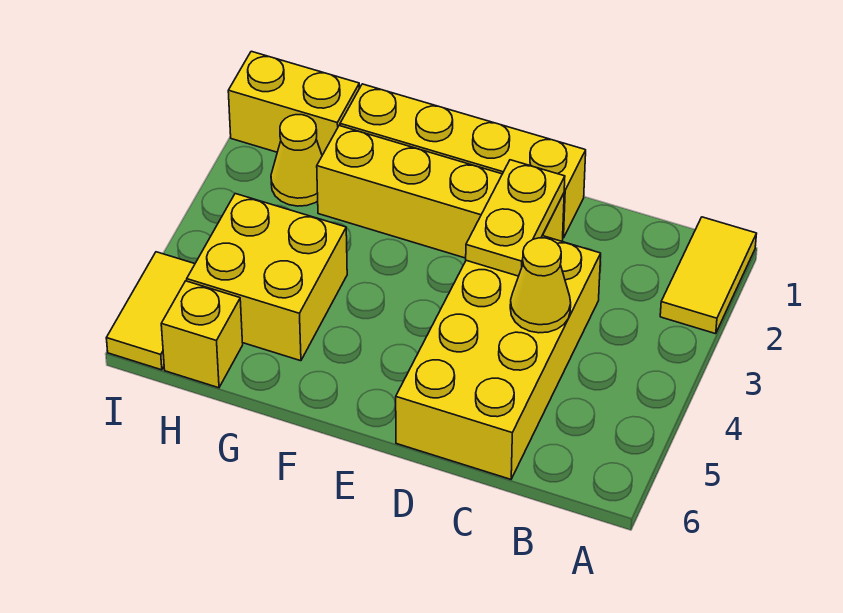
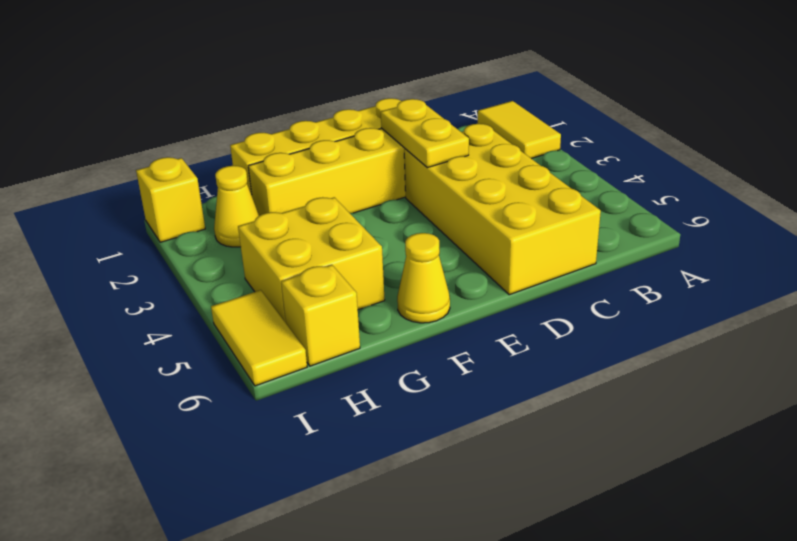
yellow 1x1 cone [510,238,571,333] -> yellow 1x1 cone moved to [397,233,450,323]
yellow 1x2 brick [228,51,359,155] -> yellow 1x1 brick [136,157,205,242]

